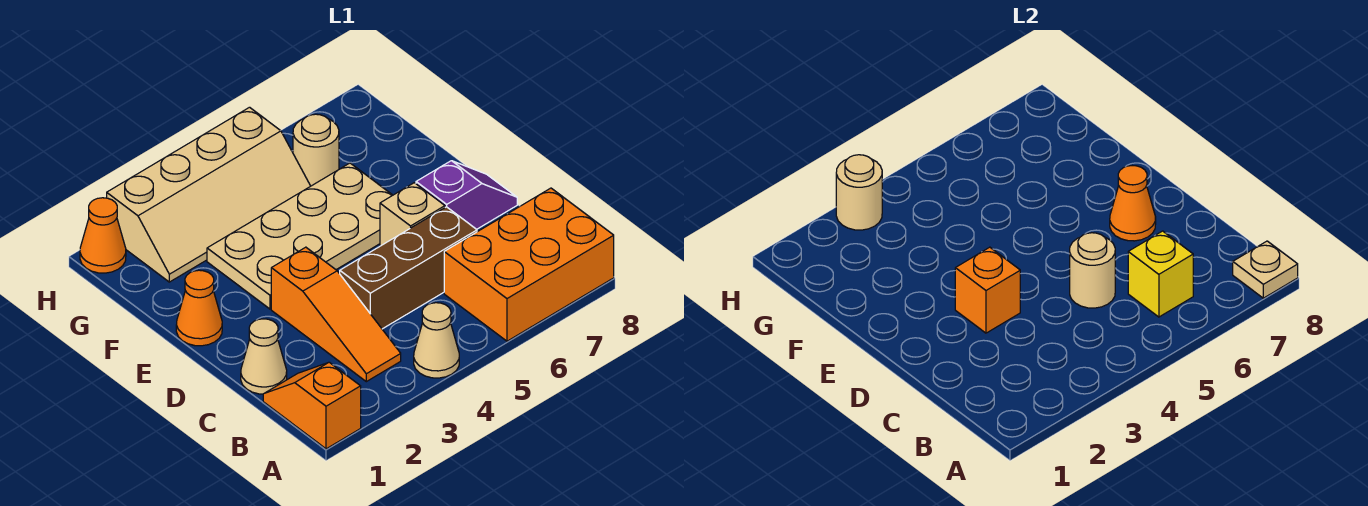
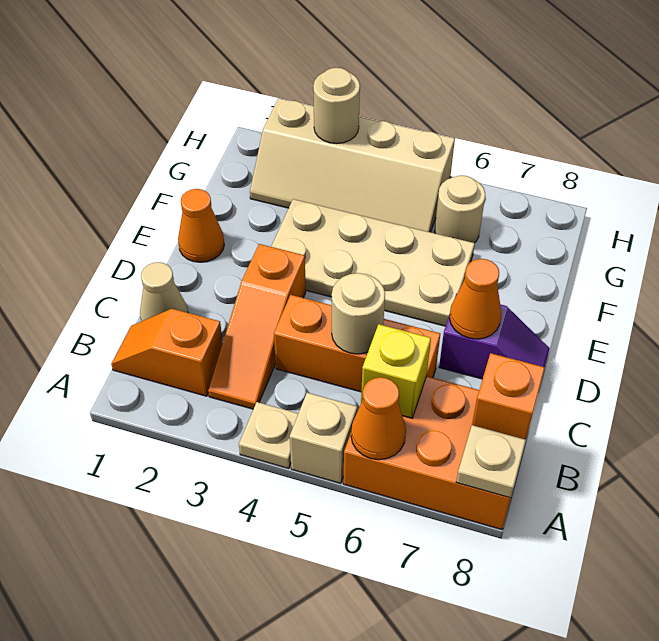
orange 1x2 slope [263,362,361,449] -> orange 1x2 slope turned to [111,309,223,396]
tan 1x1 cone [414,303,459,378] -> tan 1x1 plate [239,402,298,468]
brown 1x3 brick [339,207,477,329] -> orange 1x3 brick [274,295,440,392]
orange 1x1 brick [955,247,1020,333] -> orange 1x1 brick moved to [472,353,545,440]
tan 1x1 brick [380,183,445,246] -> tan 1x1 brick moved to [290,393,358,483]
orange 1x1 cone [80,198,126,273] -> orange 1x1 cone moved to [351,377,406,460]

